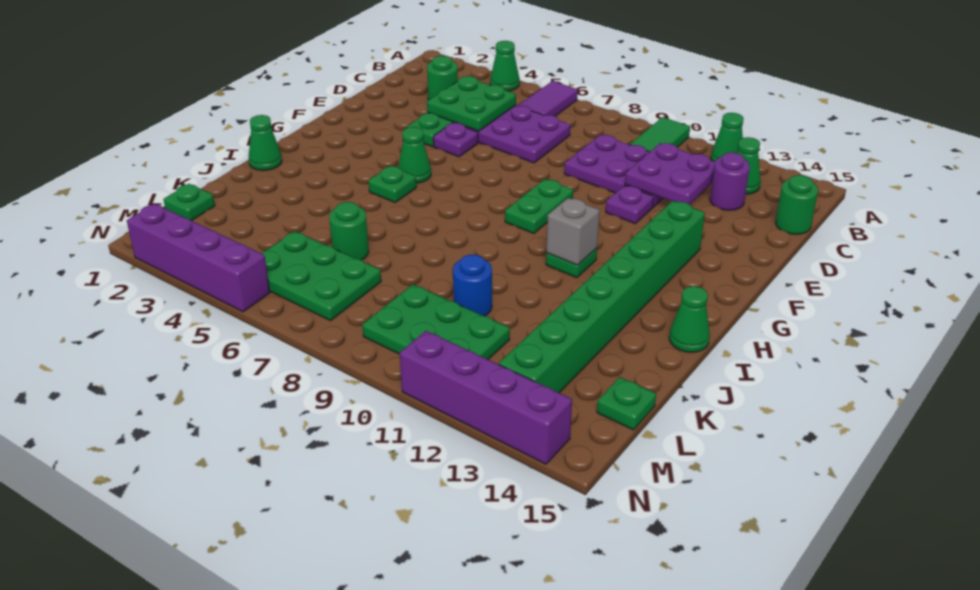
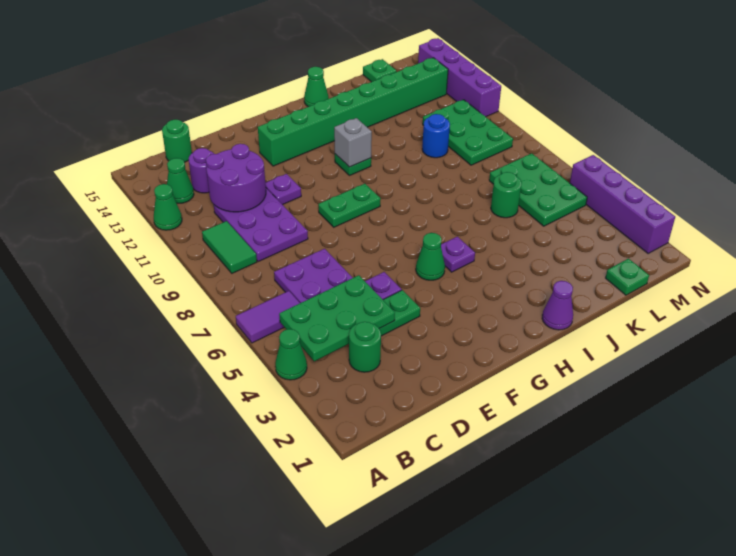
green 1x2 tile [630,117,690,152] -> green 1x2 tile turned to [202,221,257,273]
green 2x2 plate [427,76,516,131] -> green 2x3 plate [279,275,395,361]
purple 2x2 plate [625,143,715,204] -> purple 2x2 round brick [206,144,266,212]
green 1x1 plate [368,166,416,203] -> purple 1x1 plate [441,237,475,272]
green 1x1 cone [249,115,282,171] -> purple 1x1 cone [542,281,573,330]

